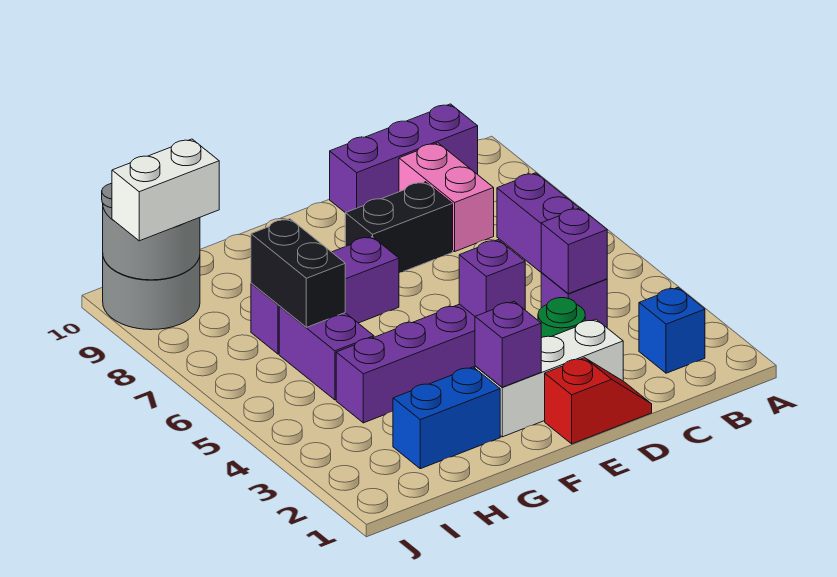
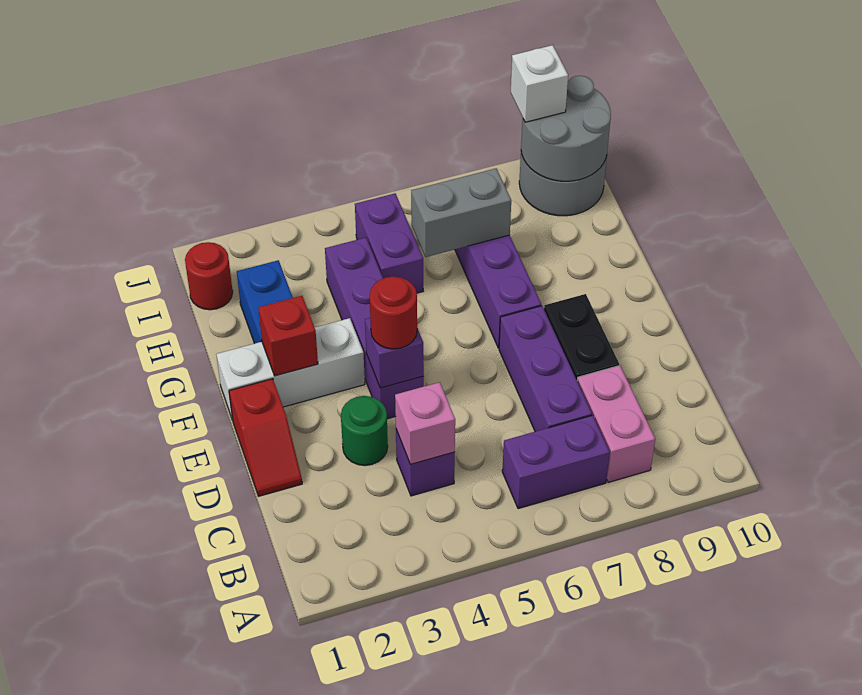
blue 1x1 brick [639,288,705,373] -> none
purple 1x3 brick [330,104,478,213] -> purple 1x3 brick moved to [499,306,592,432]
purple 1x1 brick [541,208,607,294] -> pink 1x1 brick [395,382,455,464]
pink 1x2 brick [399,143,494,252] -> pink 1x2 brick turned to [577,366,655,482]
white 1x3 brick [475,319,623,437] -> white 1x3 brick turned to [216,318,365,421]
none -> red 1x1 round brick [370,276,417,349]
purple 1x1 brick [475,302,541,387] -> red 1x1 brick [258,296,318,376]
purple 1x2 brick [279,307,374,400] -> purple 1x2 brick turned to [355,193,423,293]
black 1x2 brick [251,219,345,327] -> grey 1x2 brick [411,168,511,257]
none -> red 1x1 round brick [185,242,233,310]
white 1x2 brick [112,139,219,241] -> white 1x1 brick [511,45,568,122]

